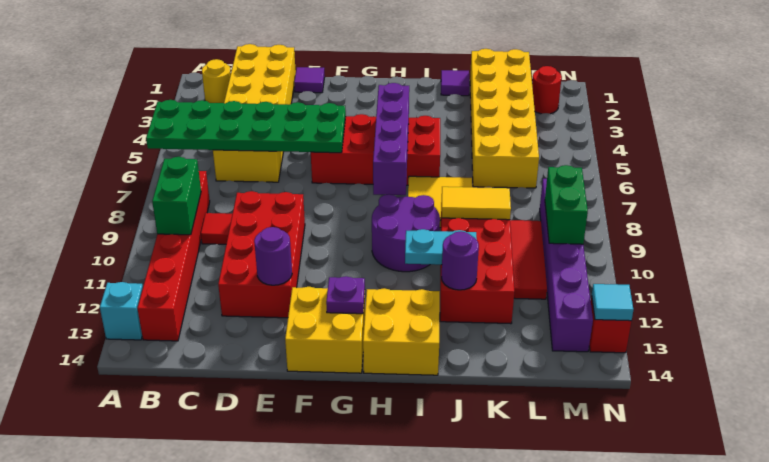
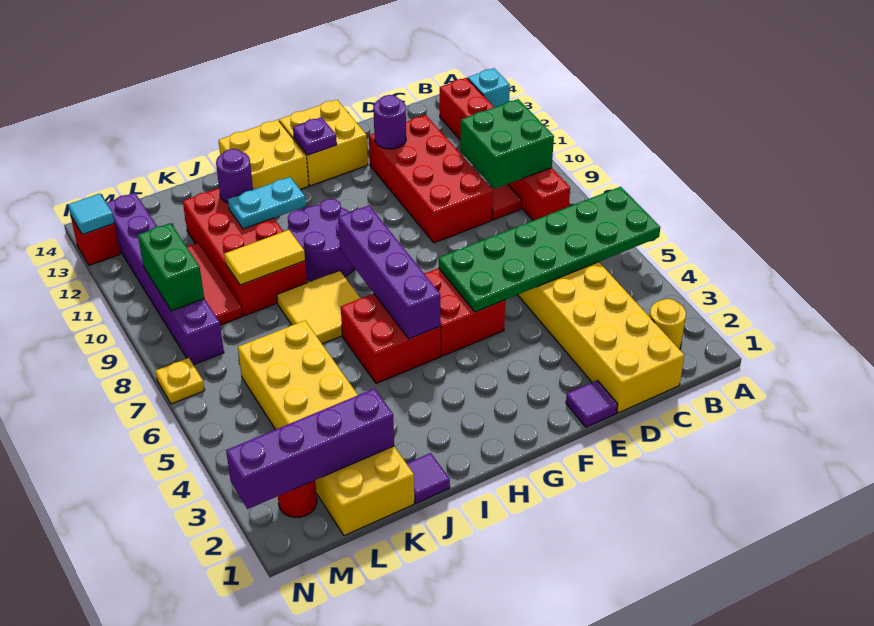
green 1x2 brick [152,157,201,235] -> green 2x2 brick [460,99,554,189]
none -> purple 1x4 brick [226,389,394,509]
none -> yellow 1x1 plate [155,358,205,404]

